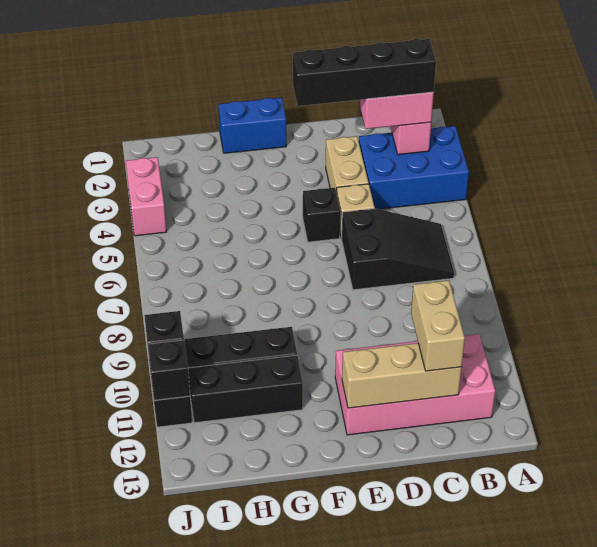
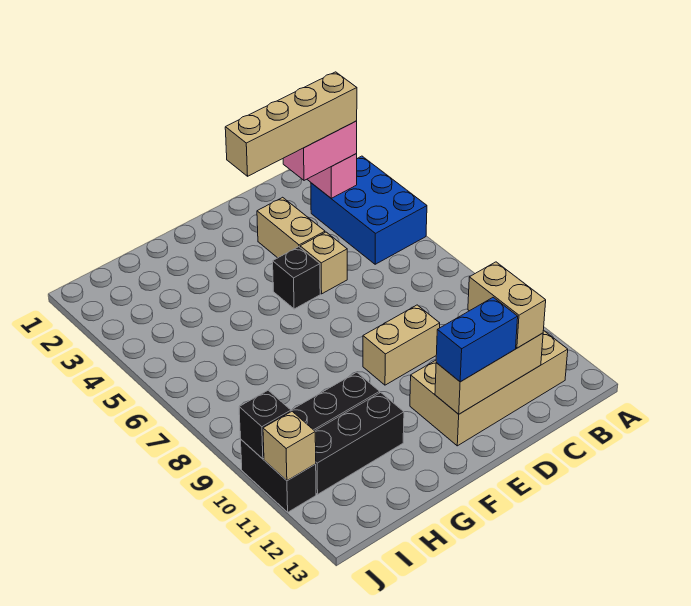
blue 2x3 brick [359,126,469,209] -> blue 2x3 brick turned to [311,156,427,264]
black 1x4 brick [293,39,436,106] -> tan 1x4 brick [225,72,357,176]
black 2x3 slope [342,209,454,290] -> none
pink 2x4 brick [335,334,495,435] -> tan 2x4 brick [410,330,568,446]
none -> tan 1x2 brick [363,305,440,385]
blue 1x2 brick [219,97,286,153] -> blue 1x2 brick moved to [436,297,518,382]
pink 1x2 brick [126,157,166,236] -> none
black 1x1 brick [148,340,190,400] -> tan 1x1 brick [263,411,316,481]

